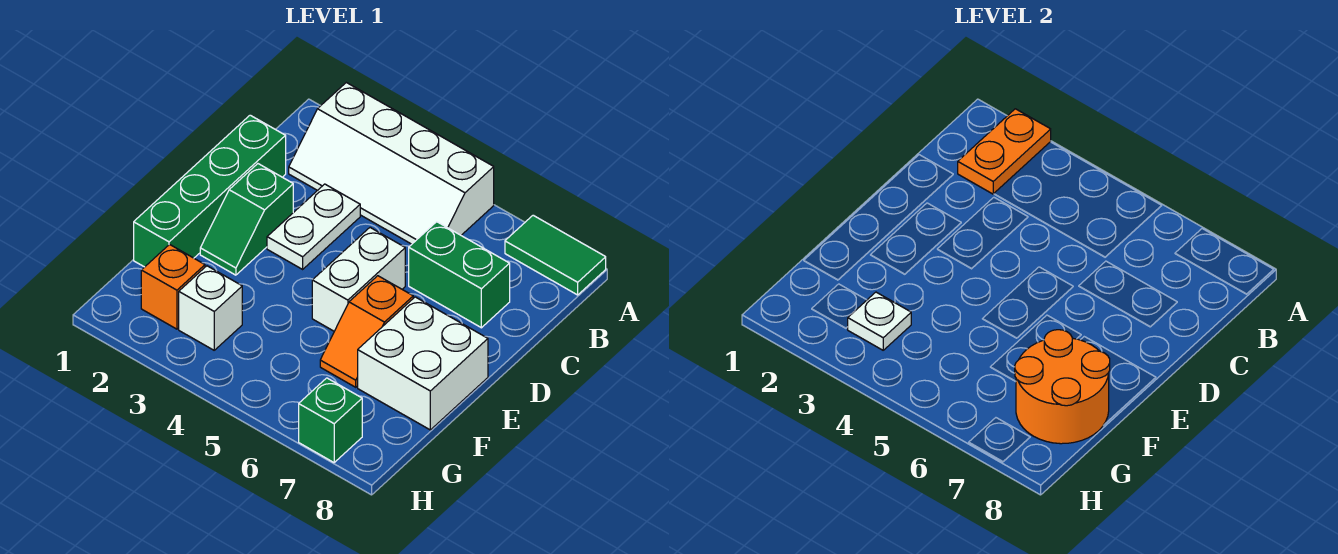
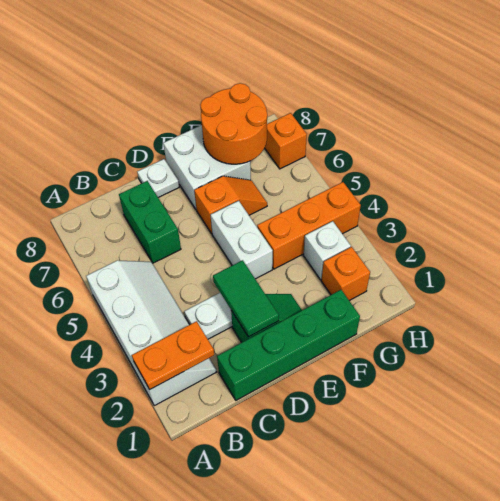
green 1x2 tile [505,215,606,295] -> green 1x2 tile moved to [213,260,279,337]
white 1x2 brick [312,228,405,331] -> white 1x2 brick turned to [211,201,273,279]
none -> orange 1x3 brick [257,182,361,269]
white 1x1 plate [848,292,911,350] -> white 1x1 plate moved to [137,159,179,197]
green 1x1 brick [299,378,362,462] -> orange 1x1 brick [265,113,307,169]

